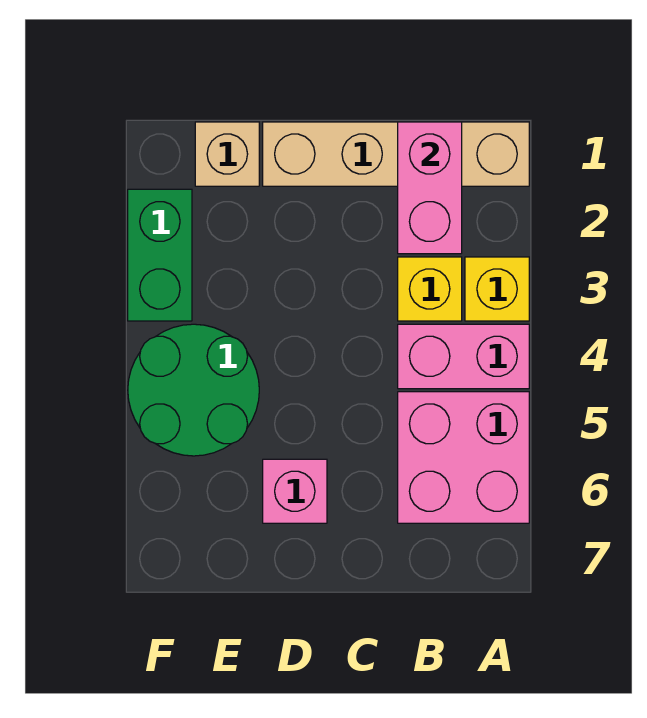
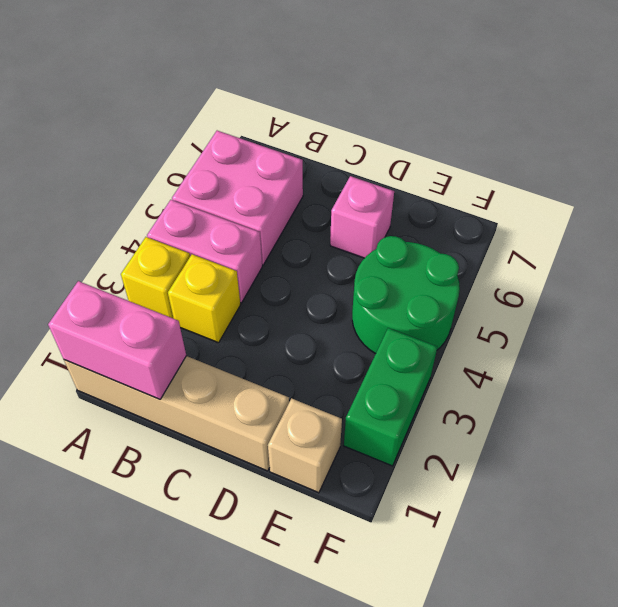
pink 1x2 brick [398,122,462,254] -> pink 1x2 brick turned to [48,281,186,399]

